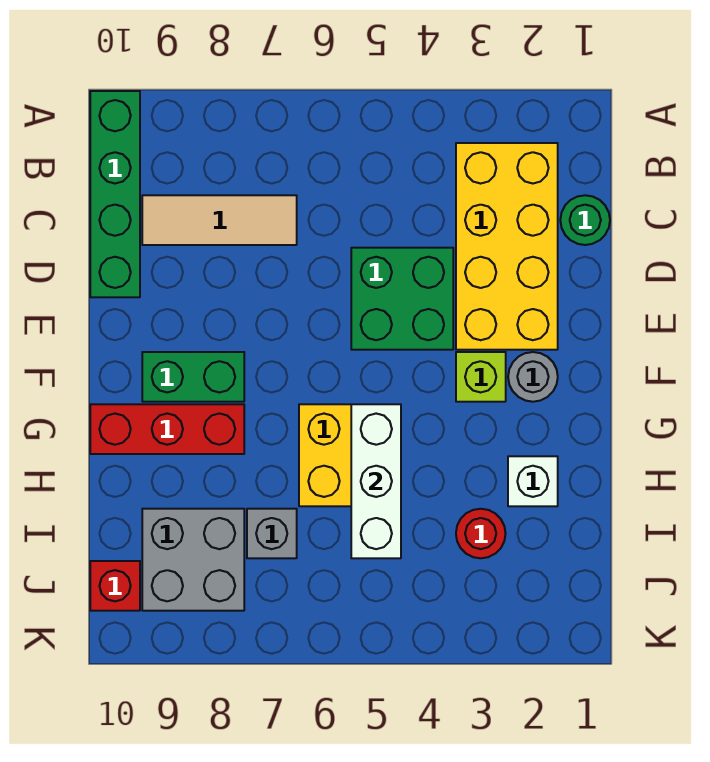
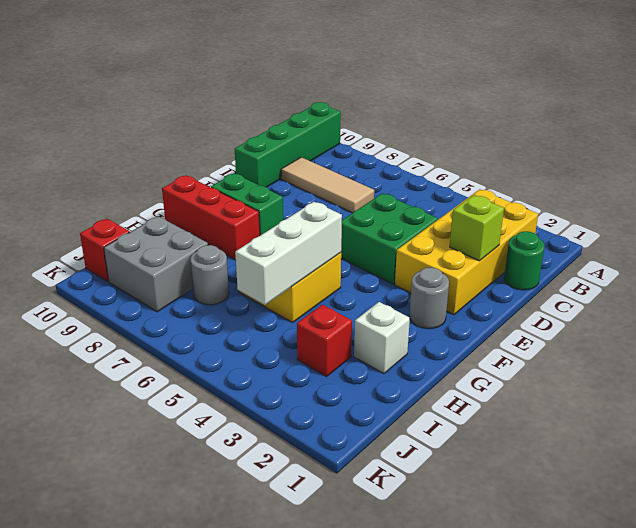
lime 1x1 brick [456,352,506,402] -> lime 1x1 brick moved to [450,195,504,261]
red 1x1 round brick [456,509,506,558] -> red 1x1 brick [297,305,352,377]
grey 1x1 brick [247,509,297,558] -> grey 1x1 round brick [191,245,229,305]

